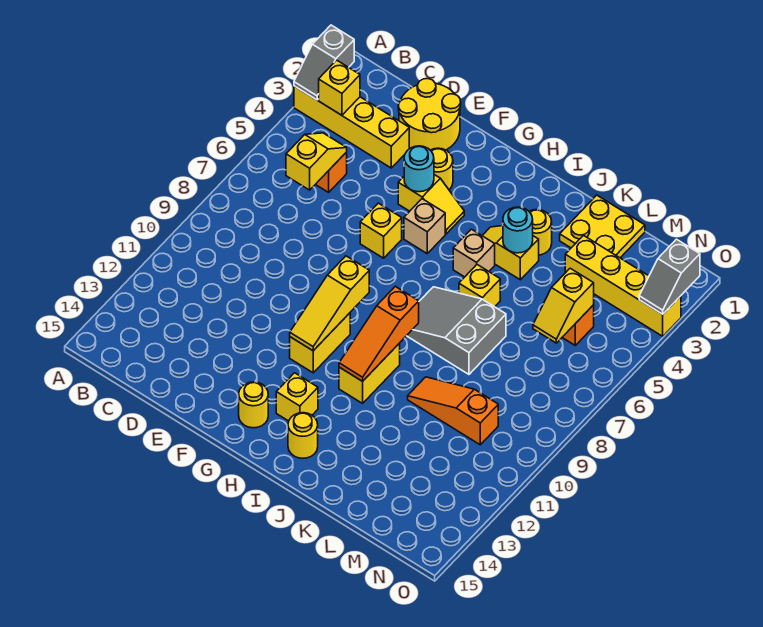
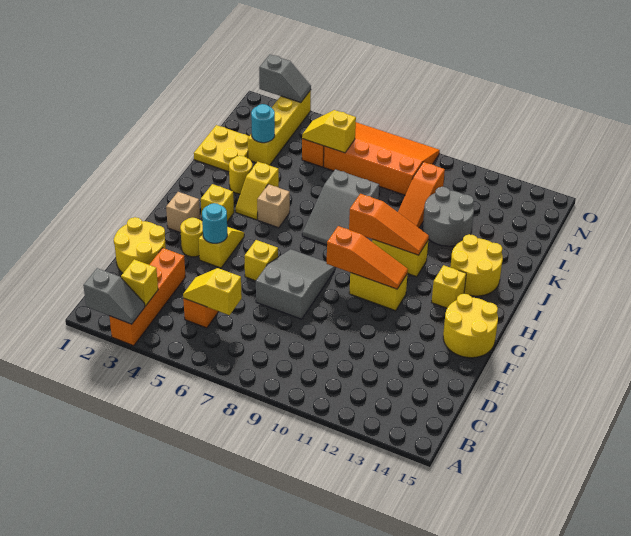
yellow 1x4 brick [294,86,409,168] -> orange 1x4 brick [109,248,185,346]
none -> grey 2x3 slope [256,249,336,319]
tan 1x1 brick [404,199,445,253] -> tan 1x1 brick moved to [166,192,200,233]
yellow 1x3 slope [290,256,369,351] -> orange 1x3 slope [327,226,408,289]
yellow 1x1 round brick [239,382,268,428] -> yellow 2x2 round brick [443,294,498,358]
yellow 1x1 round brick [288,413,318,458] -> yellow 2x2 round brick [450,234,503,296]
cyan 1x1 round brick [503,207,533,253] -> cyan 1x1 round brick moved to [251,104,275,143]
yellow 1x1 brick [459,265,500,307] -> yellow 1x1 brick moved to [201,184,234,221]
none -> grey 2x2 round brick [423,187,474,246]
yellow 1x2 slope [533,268,594,343] -> yellow 1x2 slope turned to [302,110,356,153]
none -> orange 3x4 slope [324,122,440,195]

